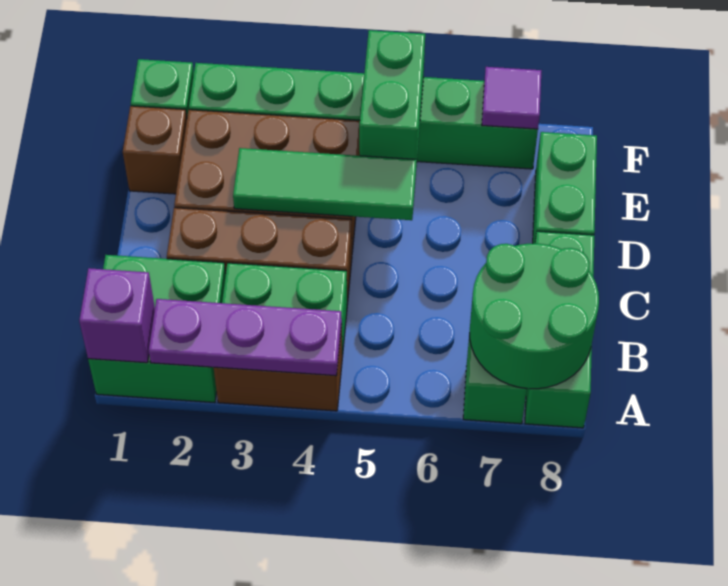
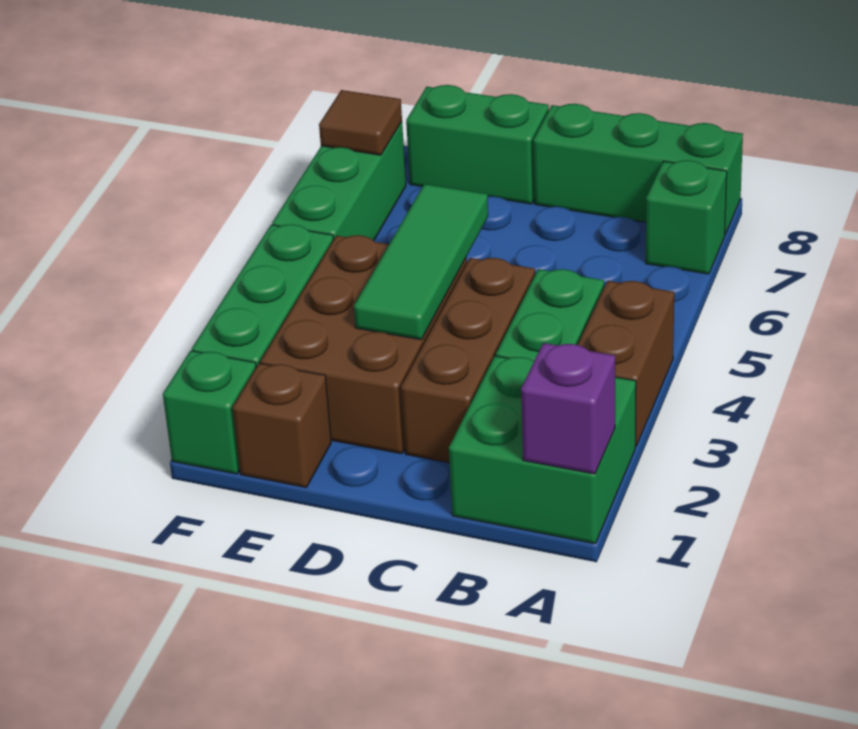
purple 1x3 plate [149,299,342,376] -> none
green 2x2 round brick [470,244,599,389] -> none
green 1x2 brick [359,30,425,167] -> none
purple 1x1 tile [482,67,542,129] -> brown 1x1 tile [319,90,402,155]

